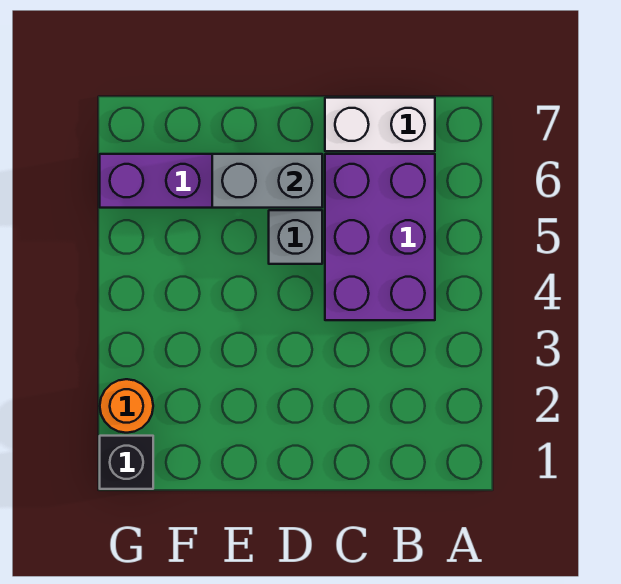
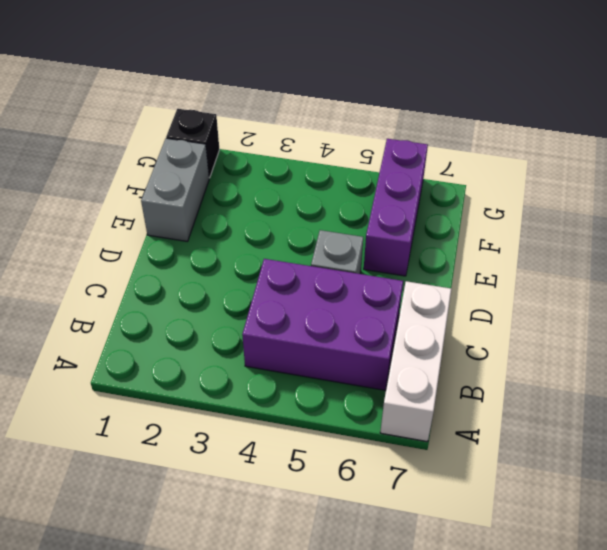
white 1x2 brick [325,98,435,151] -> white 1x3 brick [380,281,451,442]
grey 1x2 brick [212,154,322,208] -> grey 1x2 brick moved to [141,138,209,242]
orange 1x1 round brick [100,379,153,433] -> none

